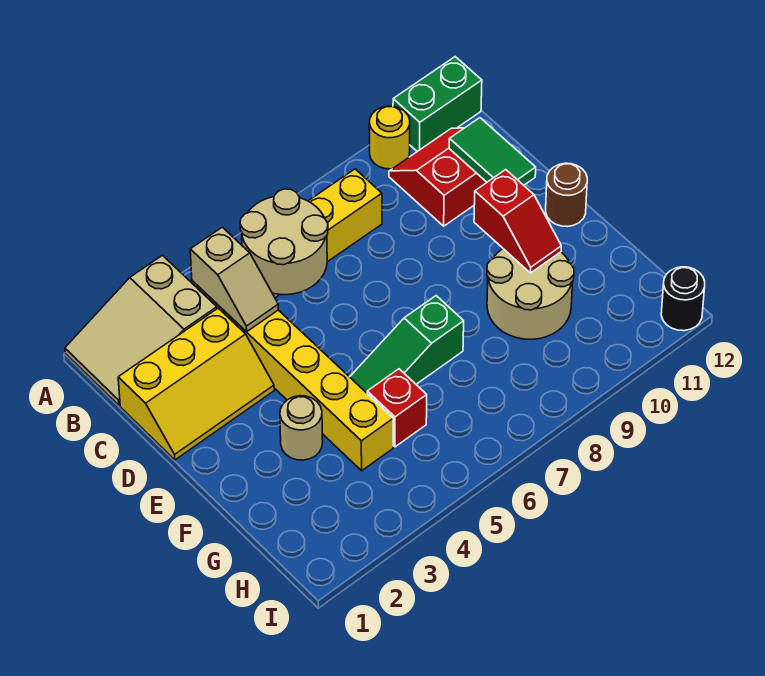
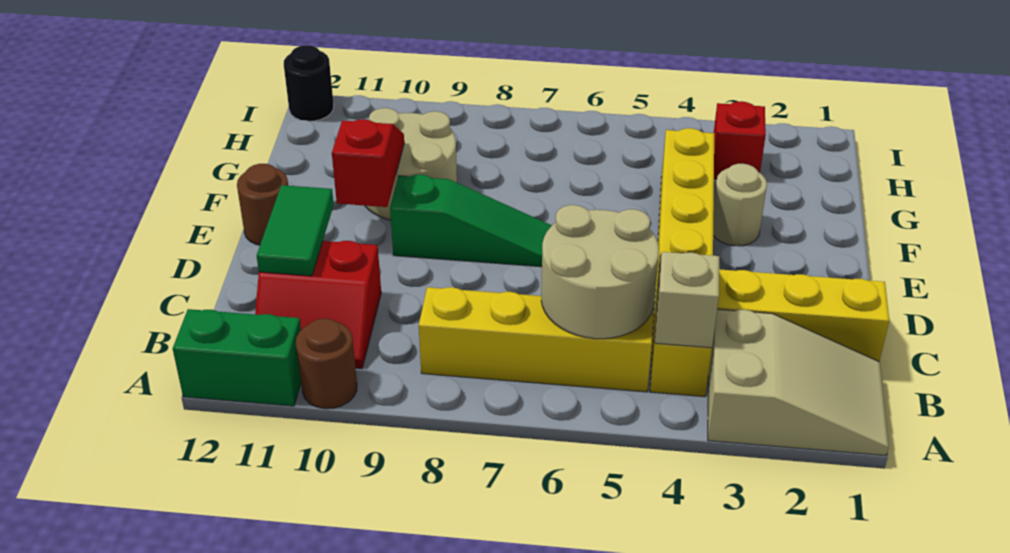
yellow 1x1 round brick [369,106,410,169] -> brown 1x1 round brick [296,319,357,409]
green 1x3 slope [350,296,464,393] -> green 1x3 slope moved to [390,175,552,267]
red 1x1 brick [367,369,427,447] -> red 1x1 brick moved to [714,101,766,179]

